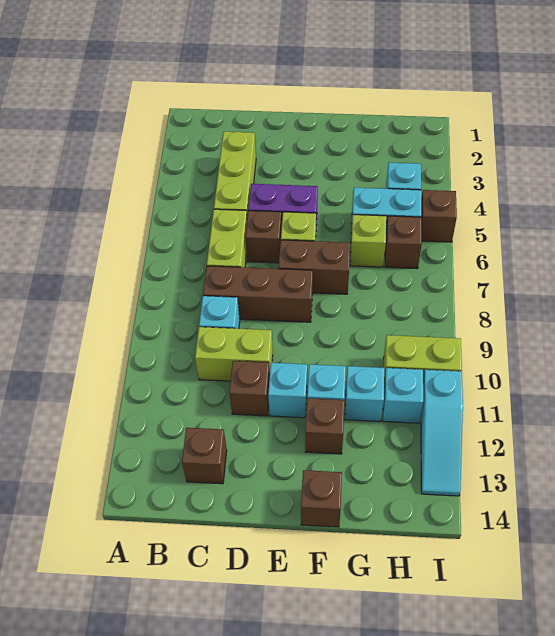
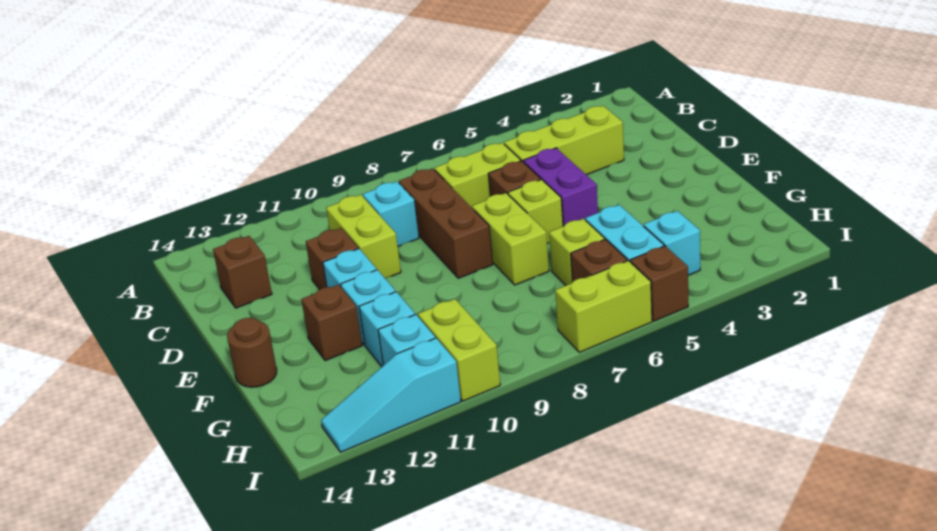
brown 1x2 brick [278,240,350,294] -> lime 1x2 brick [472,193,549,285]
brown 1x1 brick [301,470,342,527] -> brown 1x1 round brick [227,318,277,387]
none -> lime 1x2 brick [555,261,652,352]

